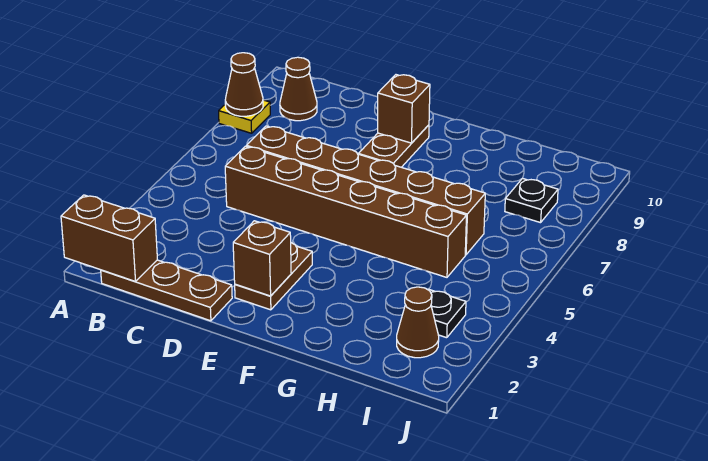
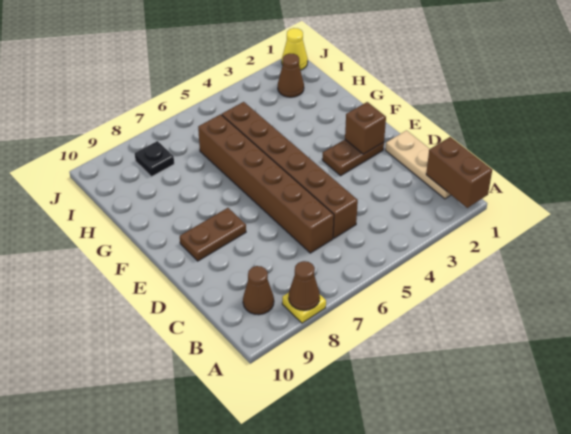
brown 1x3 plate [101,260,232,321] -> tan 1x3 plate [385,130,451,199]
brown 1x1 brick [378,75,430,143] -> none
black 1x1 plate [429,290,466,338] -> none
none -> yellow 1x1 cone [282,28,308,70]

